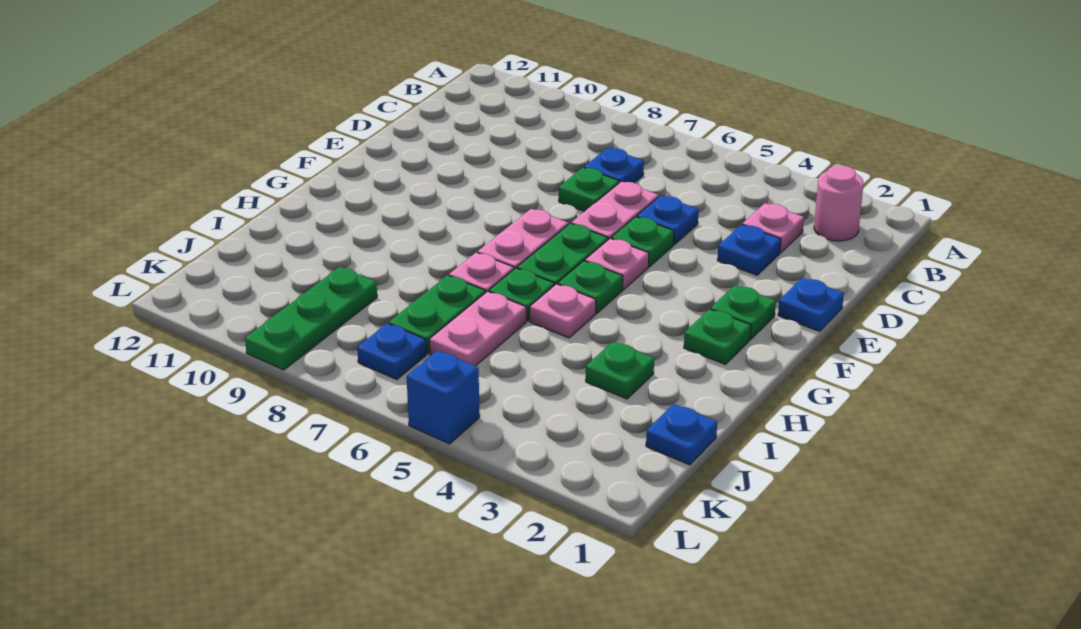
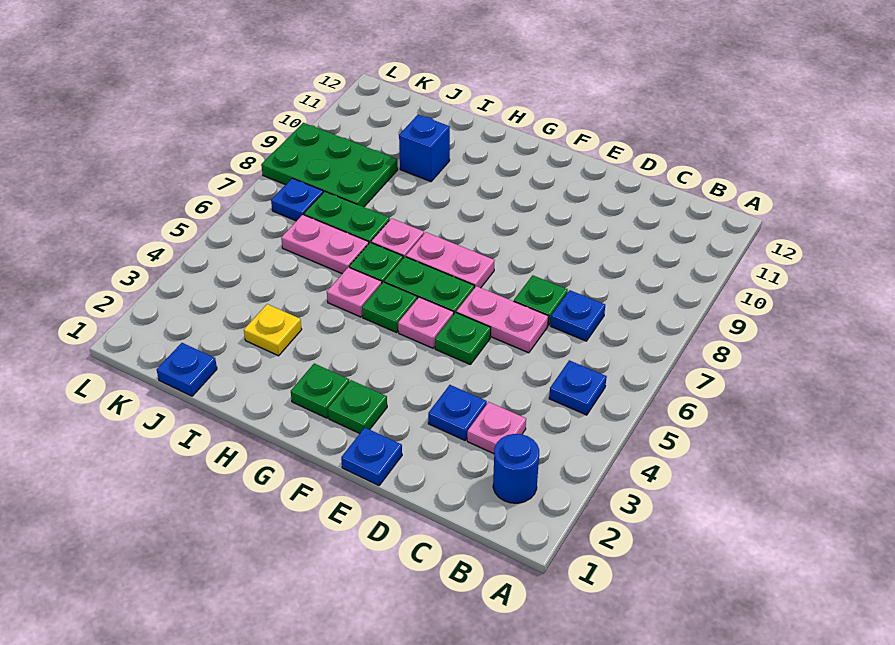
pink 1x1 round brick [814,165,863,241] -> blue 1x1 round brick [493,434,539,503]
blue 1x1 plate [637,196,699,245] -> blue 1x1 plate moved to [549,360,607,415]
green 1x1 plate [586,342,654,399] -> yellow 1x1 plate [244,304,302,356]
green 1x3 plate [245,267,377,370] -> green 2x3 plate [261,123,398,207]
blue 1x1 brick [407,350,480,444] -> blue 1x1 brick moved to [399,115,450,182]

